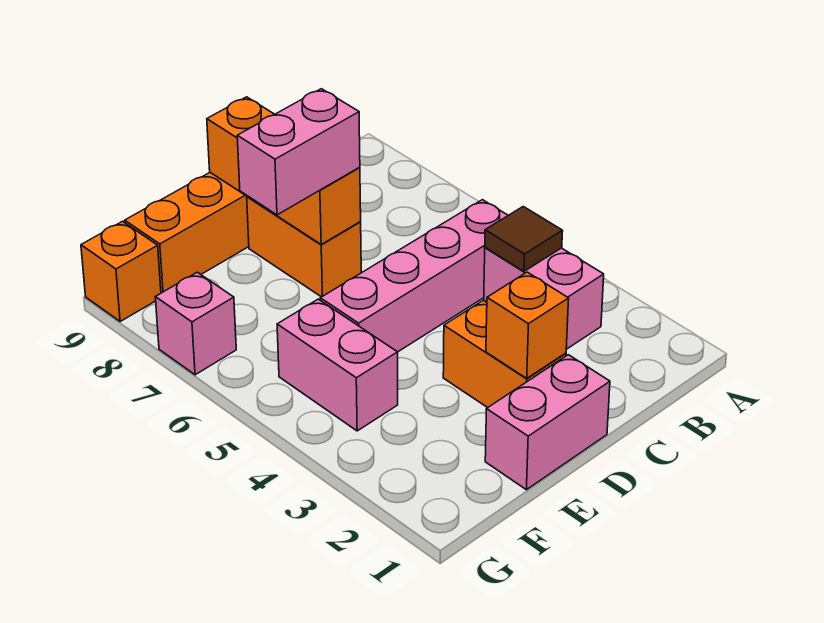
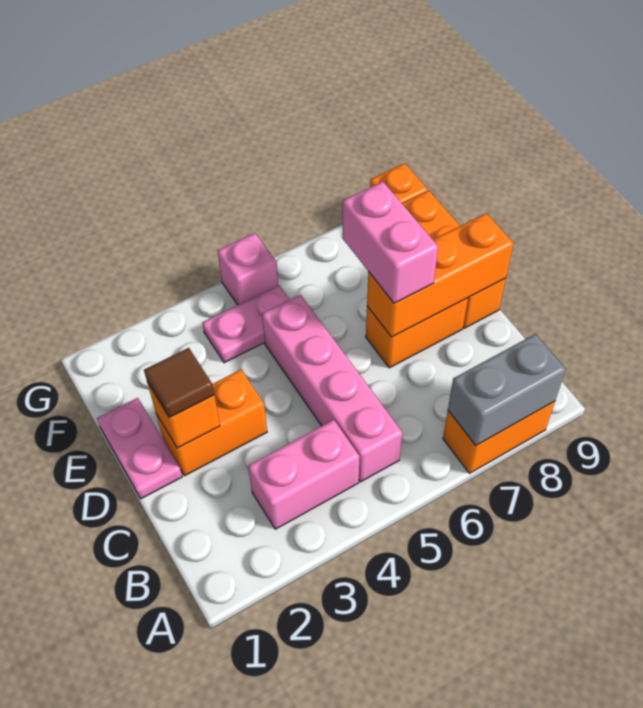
none -> orange 1x2 brick [443,401,555,473]
none -> grey 1x2 brick [448,334,566,446]
brown 1x1 tile [485,207,563,271] -> brown 1x1 tile moved to [144,348,214,418]
pink 1x2 brick [485,355,610,490] -> pink 1x2 plate [97,398,182,499]
pink 1x2 brick [277,299,398,431] -> pink 1x2 plate [202,285,290,363]
pink 1x1 brick [155,272,236,375] -> pink 1x1 brick moved to [218,233,278,305]

